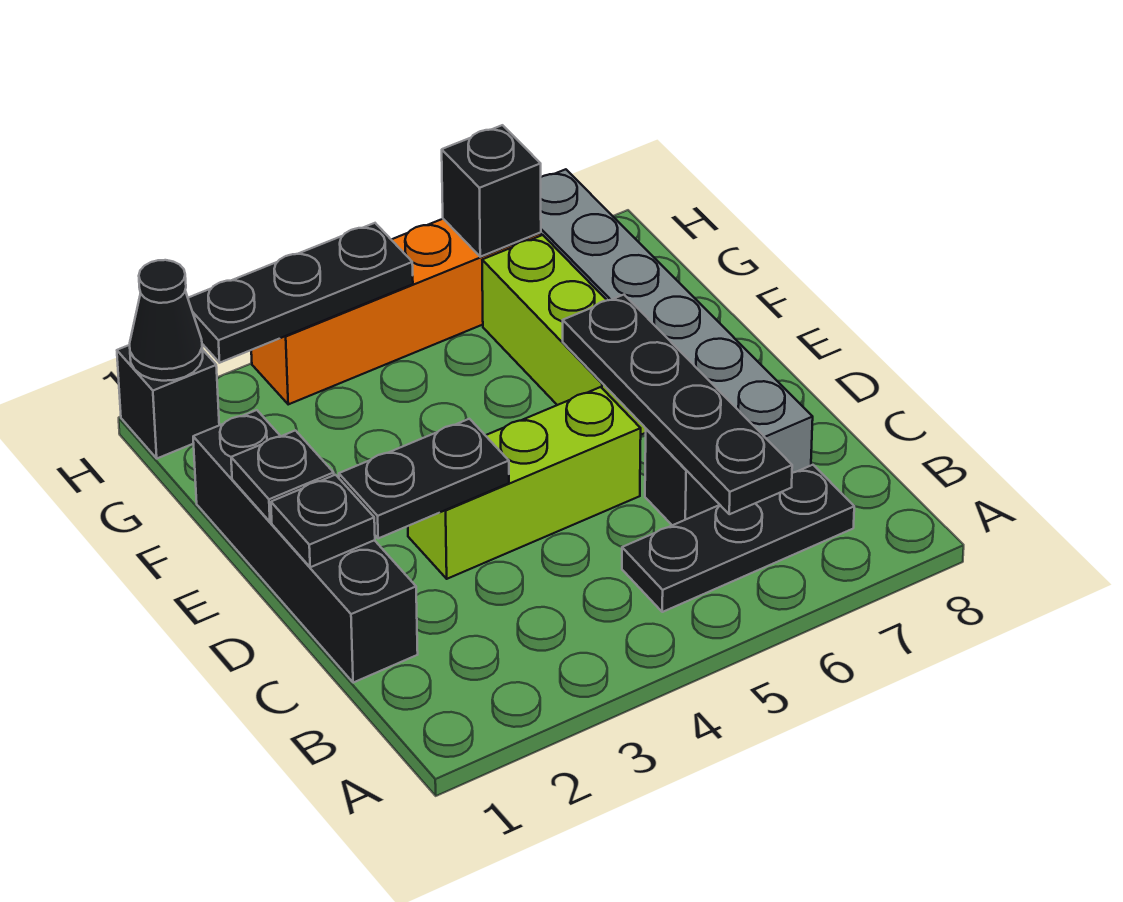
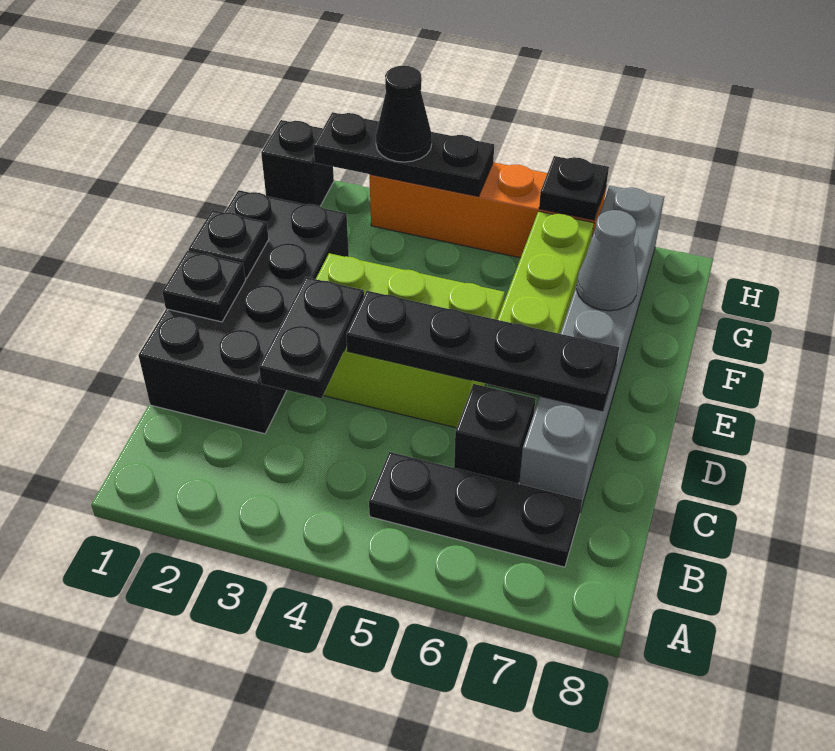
black 1x4 plate [563,295,792,514] -> black 1x4 plate turned to [346,291,619,411]
black 1x4 brick [193,410,418,683] -> black 2x4 brick [138,190,349,434]
black 1x2 plate [339,419,509,538] -> black 1x2 plate turned to [259,277,364,399]
lime 1x3 brick [408,387,641,579] -> lime 2x3 brick [316,253,505,428]
none -> grey 1x1 cone [576,210,638,311]
black 1x1 cone [130,260,203,381] -> black 1x1 cone moved to [376,66,432,162]
black 1x1 brick [442,125,541,257] -> black 1x1 plate [539,156,609,220]

